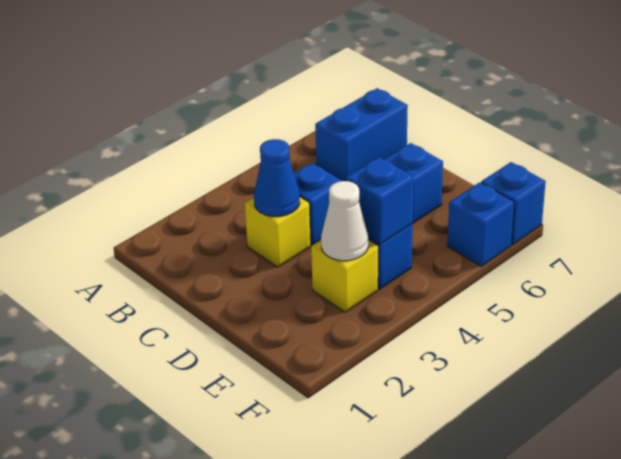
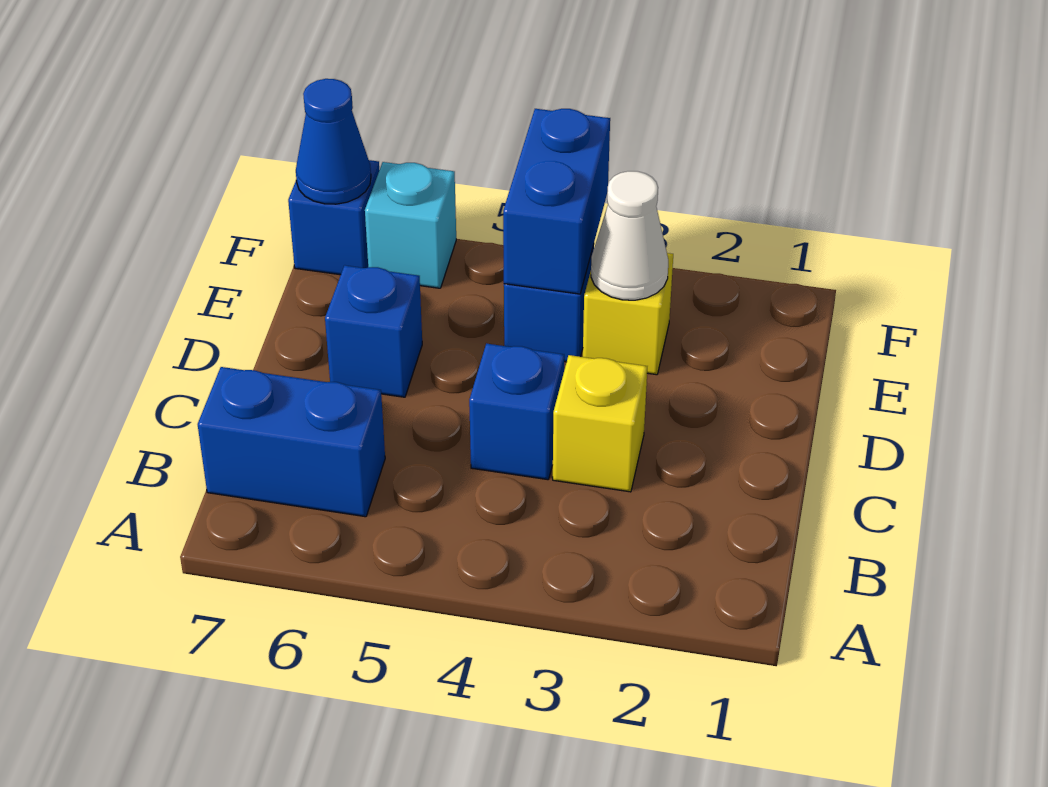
blue 1x1 cone [254,139,300,216] -> blue 1x1 cone moved to [296,79,371,204]
blue 1x1 brick [346,157,414,244] -> blue 1x2 brick [503,109,610,294]
blue 1x1 brick [447,182,514,266] -> cyan 1x1 brick [365,162,456,288]

